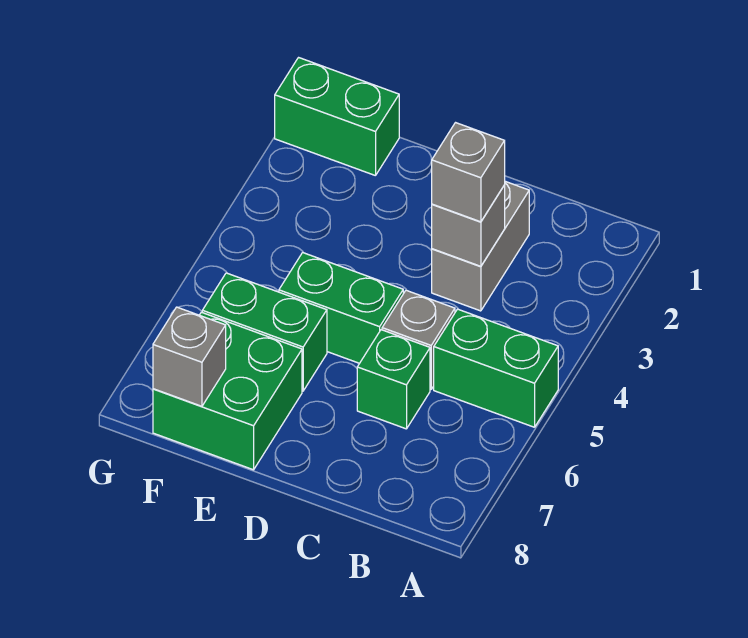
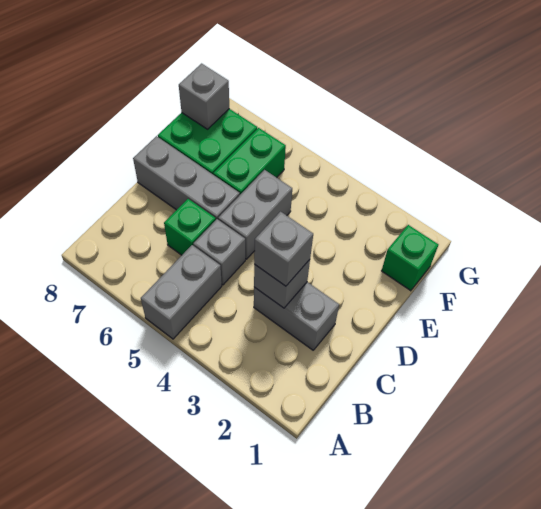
green 1x2 brick [434,309,558,427] -> grey 1x2 brick [141,245,222,339]
green 1x2 brick [279,253,403,363] -> grey 1x2 brick [218,170,292,259]
none -> grey 1x3 brick [133,136,240,219]
green 1x2 brick [275,58,399,176] -> green 1x1 brick [382,225,438,291]

